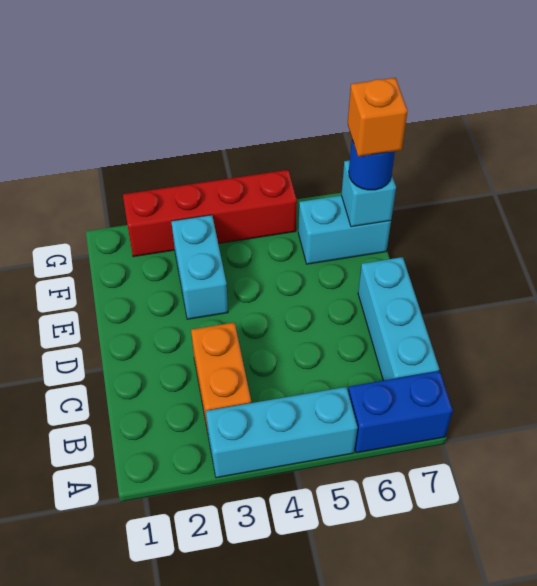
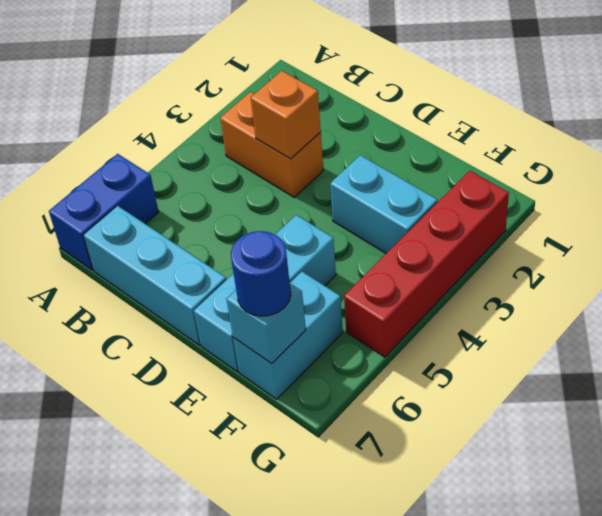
cyan 1x3 brick [206,387,357,478] -> cyan 1x3 brick moved to [194,215,336,372]
orange 1x1 brick [348,78,408,157] -> orange 1x1 brick moved to [251,71,321,159]

